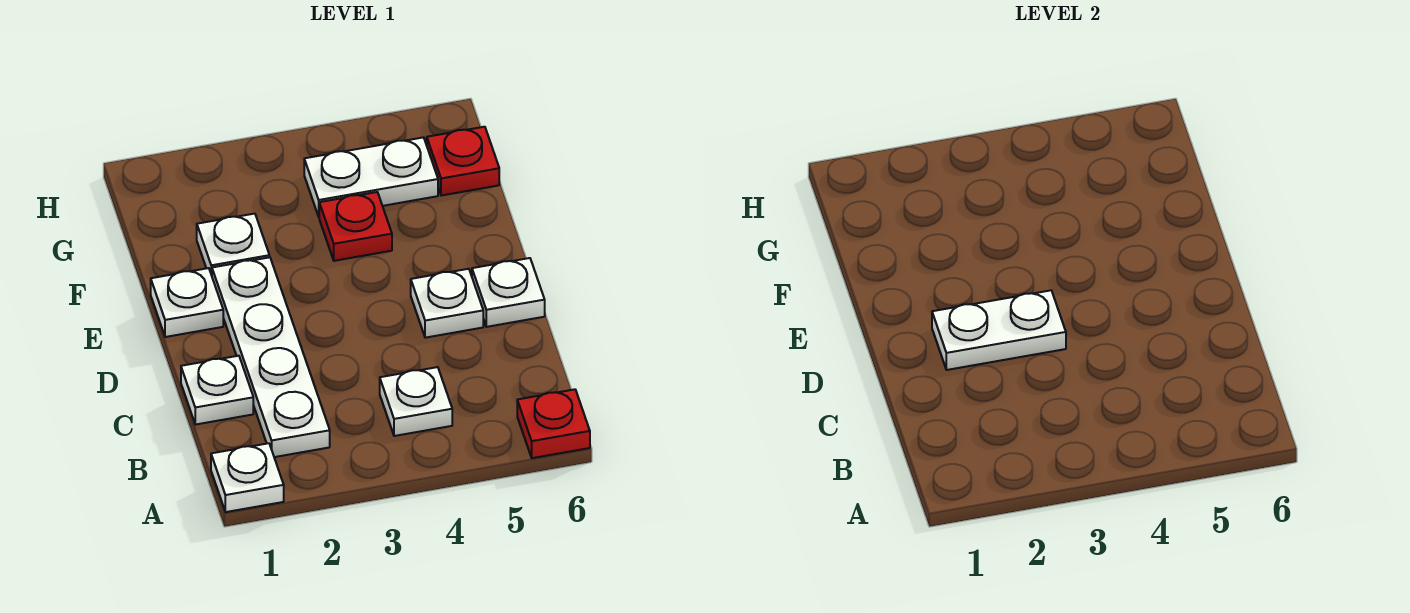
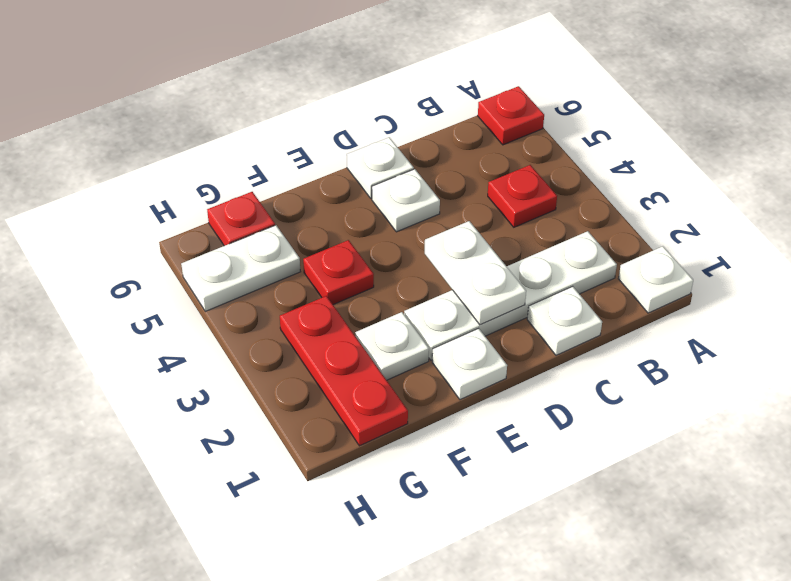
white 1x1 plate [380,367,452,436] -> red 1x1 plate [488,165,557,227]
none -> red 1x3 plate [280,296,408,446]
white 1x2 plate [304,137,438,217] -> white 1x2 plate turned to [181,225,300,311]

